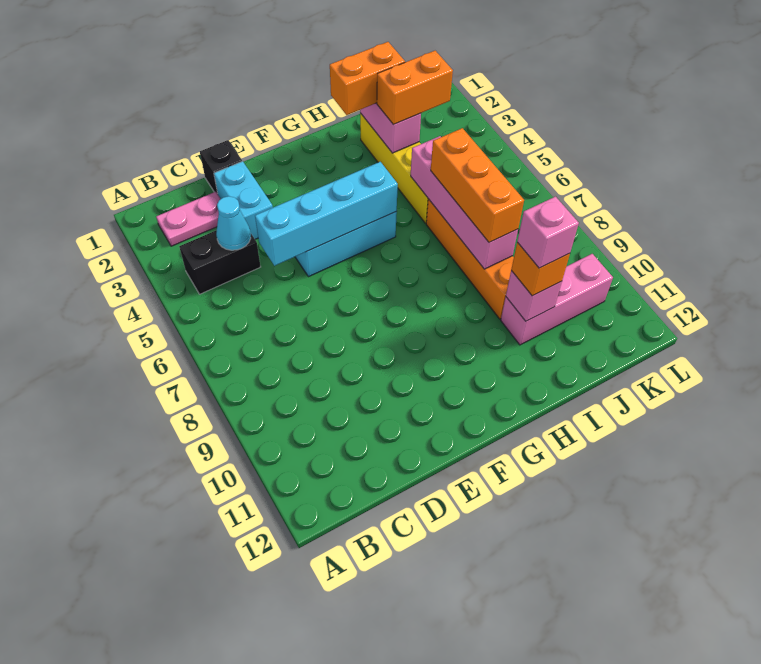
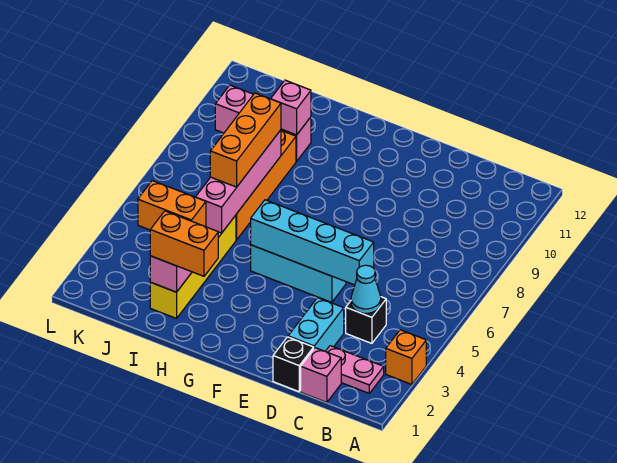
black 1x2 brick [179,230,261,294] -> black 1x1 brick [346,297,386,343]
orange 1x1 brick [511,242,570,296] -> orange 1x1 brick moved to [386,330,426,384]
pink 1x1 brick [517,197,579,268] -> pink 1x1 brick moved to [301,348,341,402]

